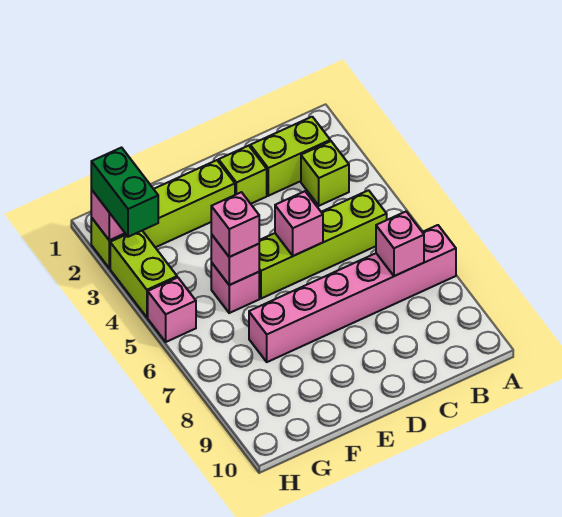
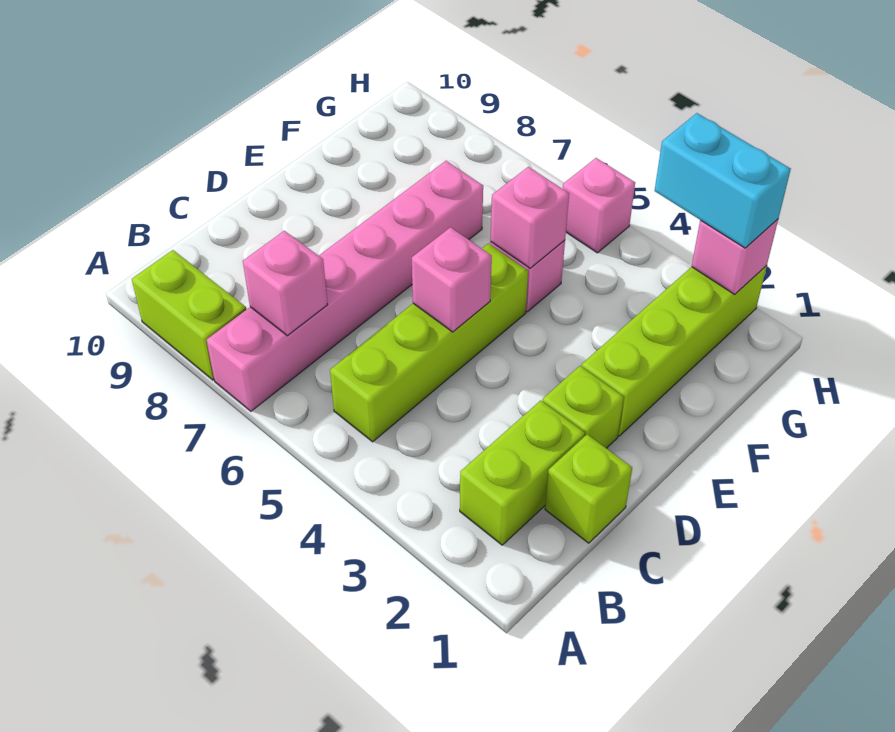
lime 1x1 brick [301,141,349,206] -> lime 1x1 brick moved to [545,435,632,543]
pink 1x1 brick [211,192,259,257] -> none
green 1x2 brick [91,148,158,237] -> cyan 1x2 brick [655,113,791,248]
lime 1x2 brick [110,231,177,317] -> lime 1x2 brick moved to [132,250,246,380]

